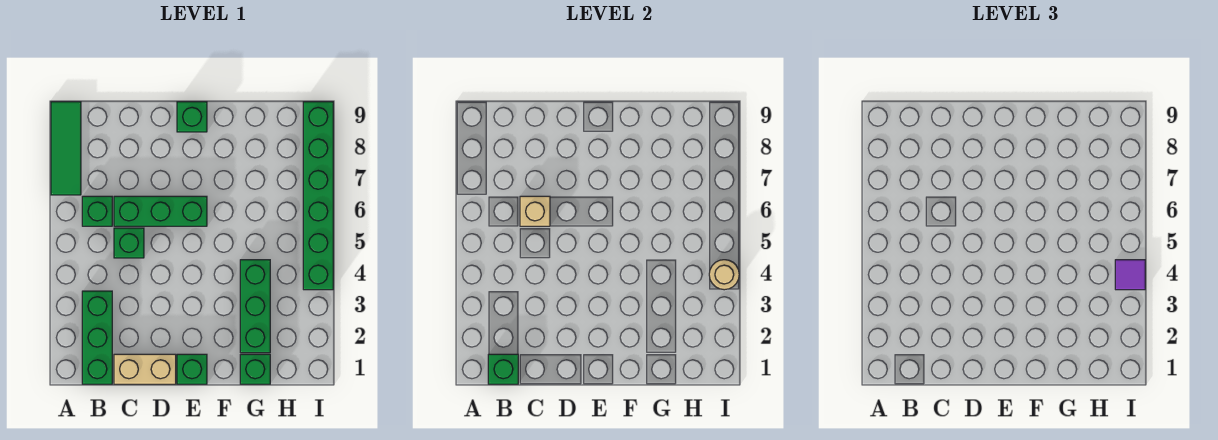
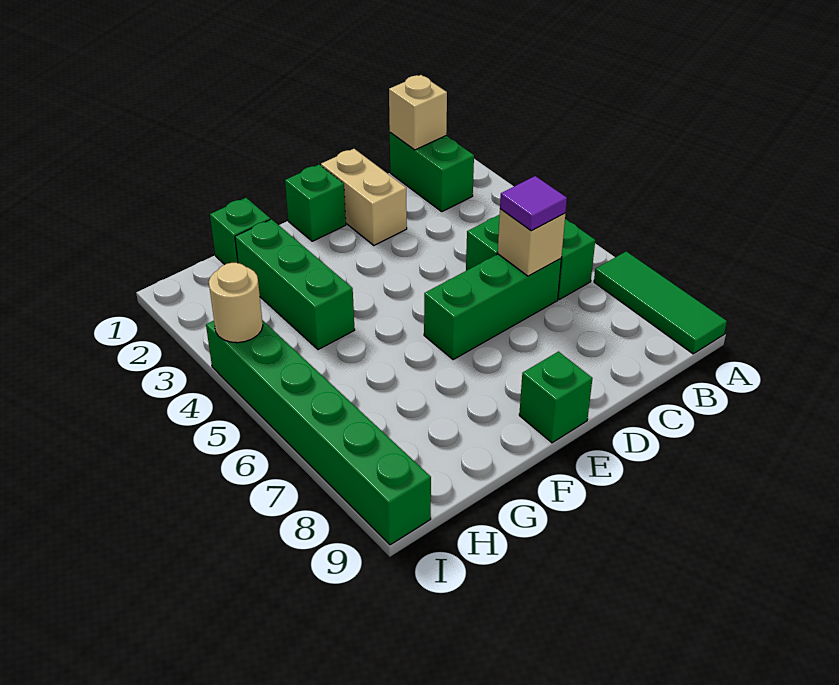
green 1x3 brick [82,291,112,384] -> green 1x2 brick [390,133,474,211]
green 1x1 brick [488,354,518,384] -> tan 1x1 brick [389,75,447,150]
tan 1x2 brick [114,354,176,384] -> tan 1x2 brick turned to [321,149,407,245]
purple 1x1 tile [1115,260,1145,290] -> purple 1x1 tile moved to [500,176,567,231]

